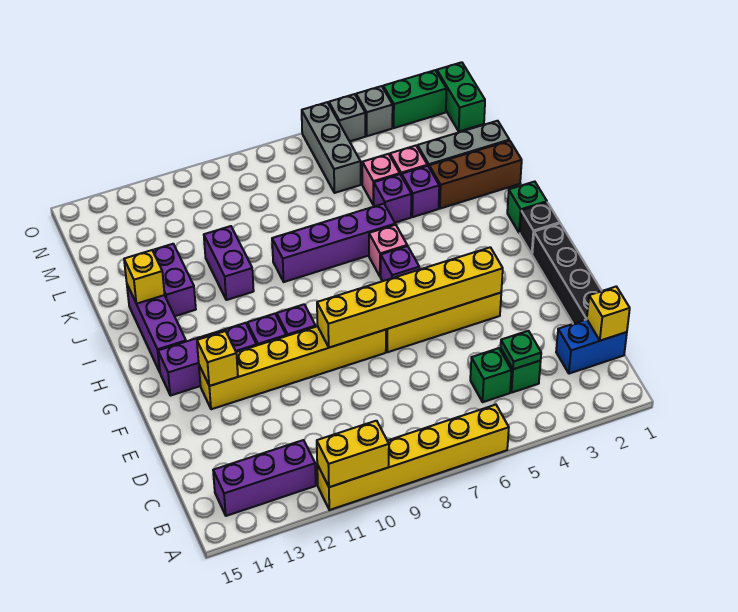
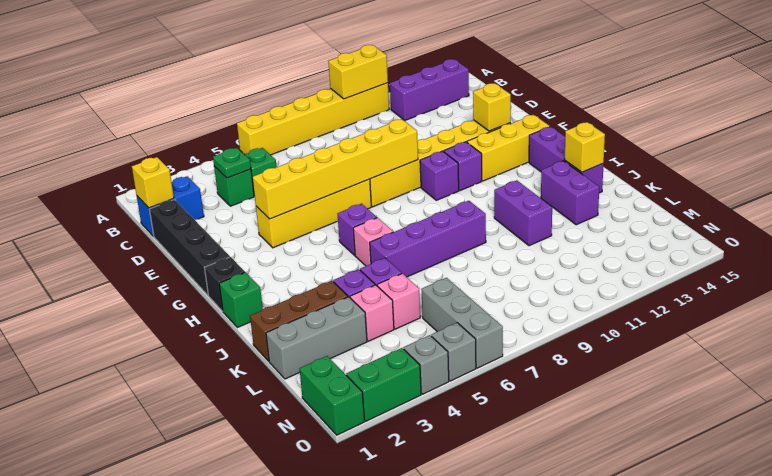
purple 1x3 brick [158,323,257,396] -> yellow 1x3 brick [467,115,550,181]

